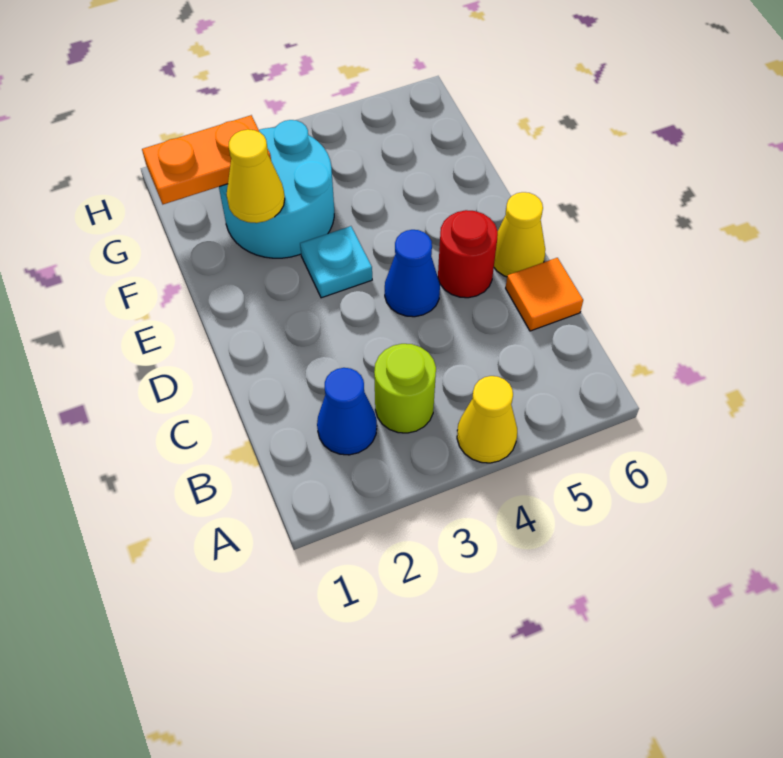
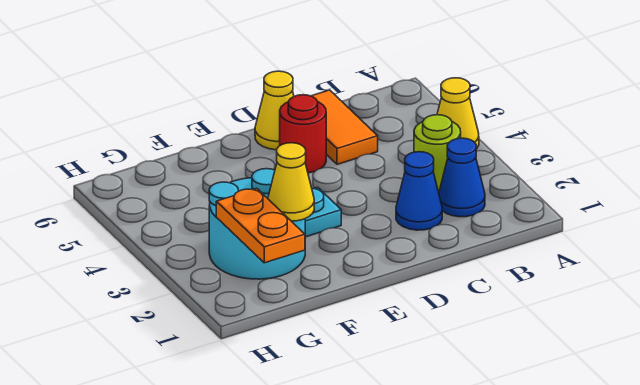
orange 1x1 tile [506,258,583,331] -> orange 1x2 tile [312,90,378,164]
blue 1x1 cone [385,230,440,317] -> blue 1x1 cone moved to [396,152,442,230]

